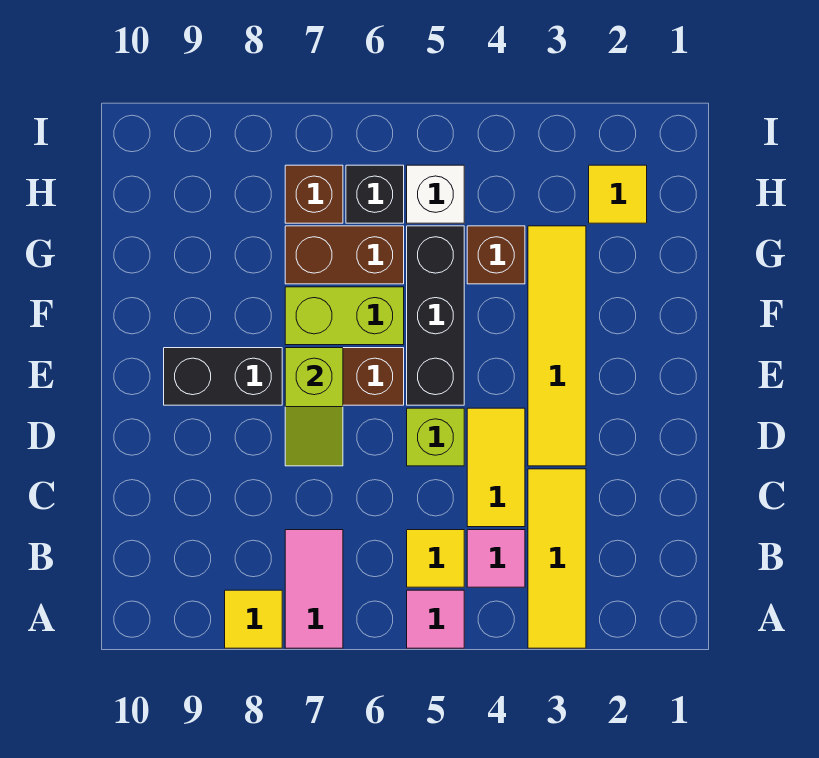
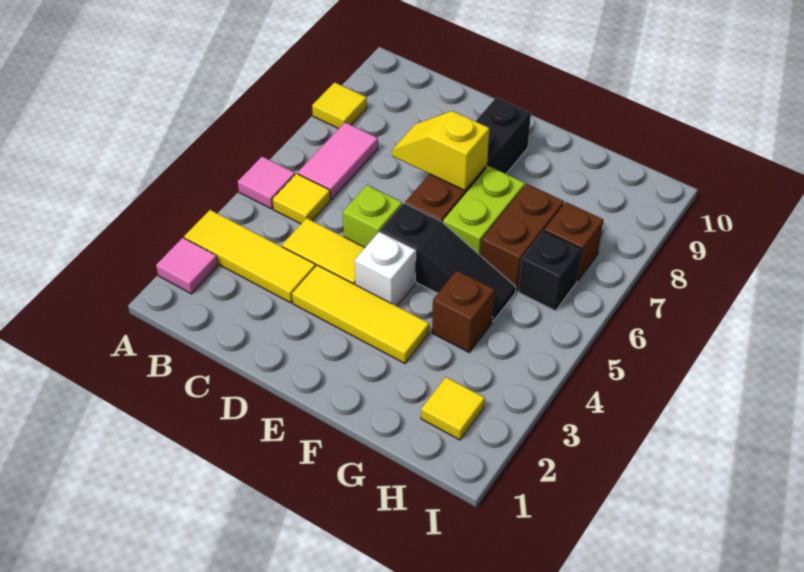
pink 1x2 tile [285,530,343,648] -> pink 1x2 tile turned to [298,123,378,200]
pink 1x1 tile [467,530,525,587] -> pink 1x1 tile moved to [156,238,218,294]
yellow 1x4 tile [528,226,586,466] -> yellow 1x3 tile [292,265,429,363]
lime 1x2 slope [285,348,343,466] -> yellow 1x2 slope [392,111,489,190]
black 1x3 brick [407,226,464,405] -> black 1x3 slope [380,203,516,321]
white 1x1 brick [407,165,464,223] -> white 1x1 brick moved to [355,232,416,306]

